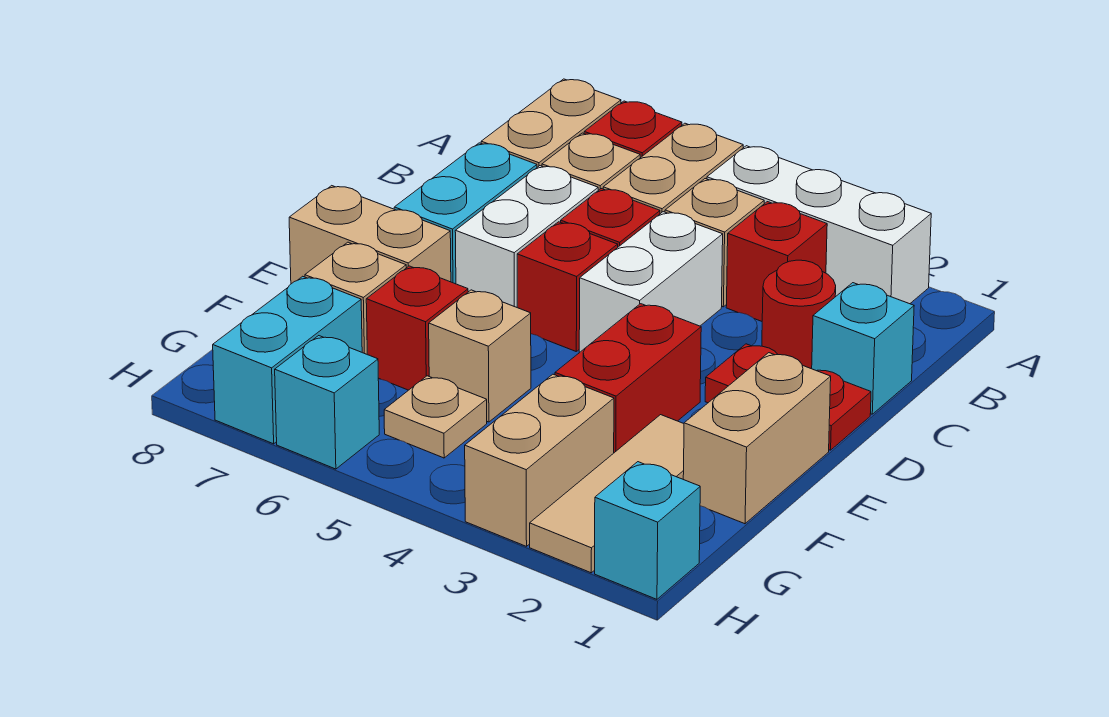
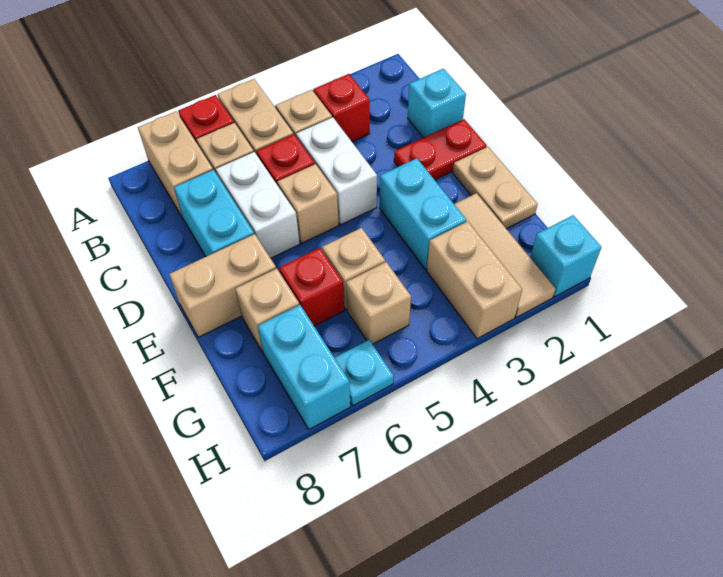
white 1x3 brick [707,146,931,304] -> none
red 1x1 round brick [762,260,836,369] -> none
red 1x1 brick [517,222,618,351] -> tan 1x1 brick [277,164,339,243]
tan 1x2 brick [683,353,831,524] -> tan 1x2 plate [453,147,538,229]
red 1x2 brick [555,304,701,453] -> cyan 1x2 brick [380,158,466,269]
tan 1x1 plate [384,376,487,458] -> tan 1x1 brick [346,262,411,344]
cyan 1x1 brick [275,336,379,469] -> cyan 1x1 plate [335,340,394,406]

